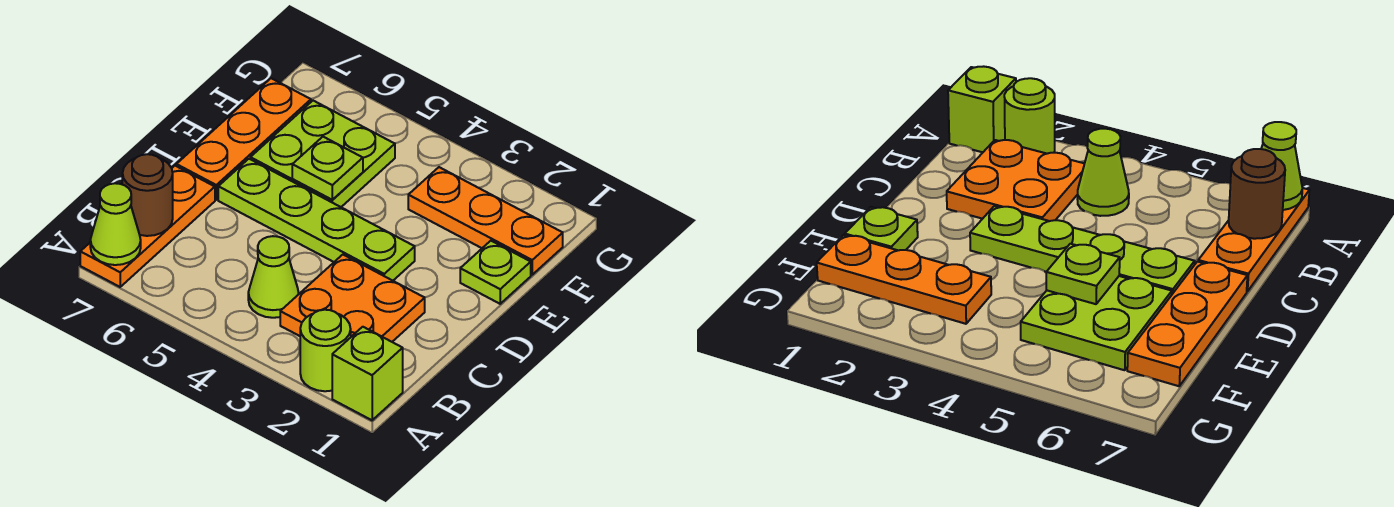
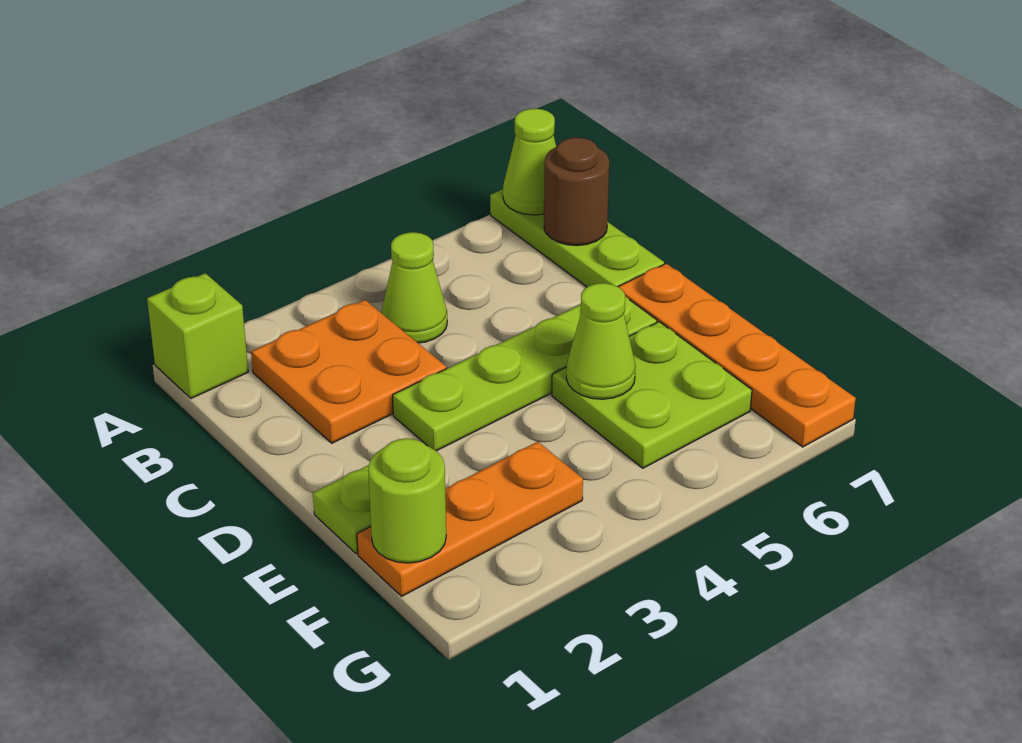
lime 1x1 round brick [300,310,351,391] -> lime 1x1 round brick moved to [368,438,446,563]
orange 1x3 plate [80,166,215,287] -> lime 1x3 plate [490,189,664,287]
orange 1x3 plate [176,78,311,200] -> orange 1x4 plate [618,264,856,447]
lime 1x1 plate [292,137,363,200] -> lime 1x1 cone [566,283,636,399]

